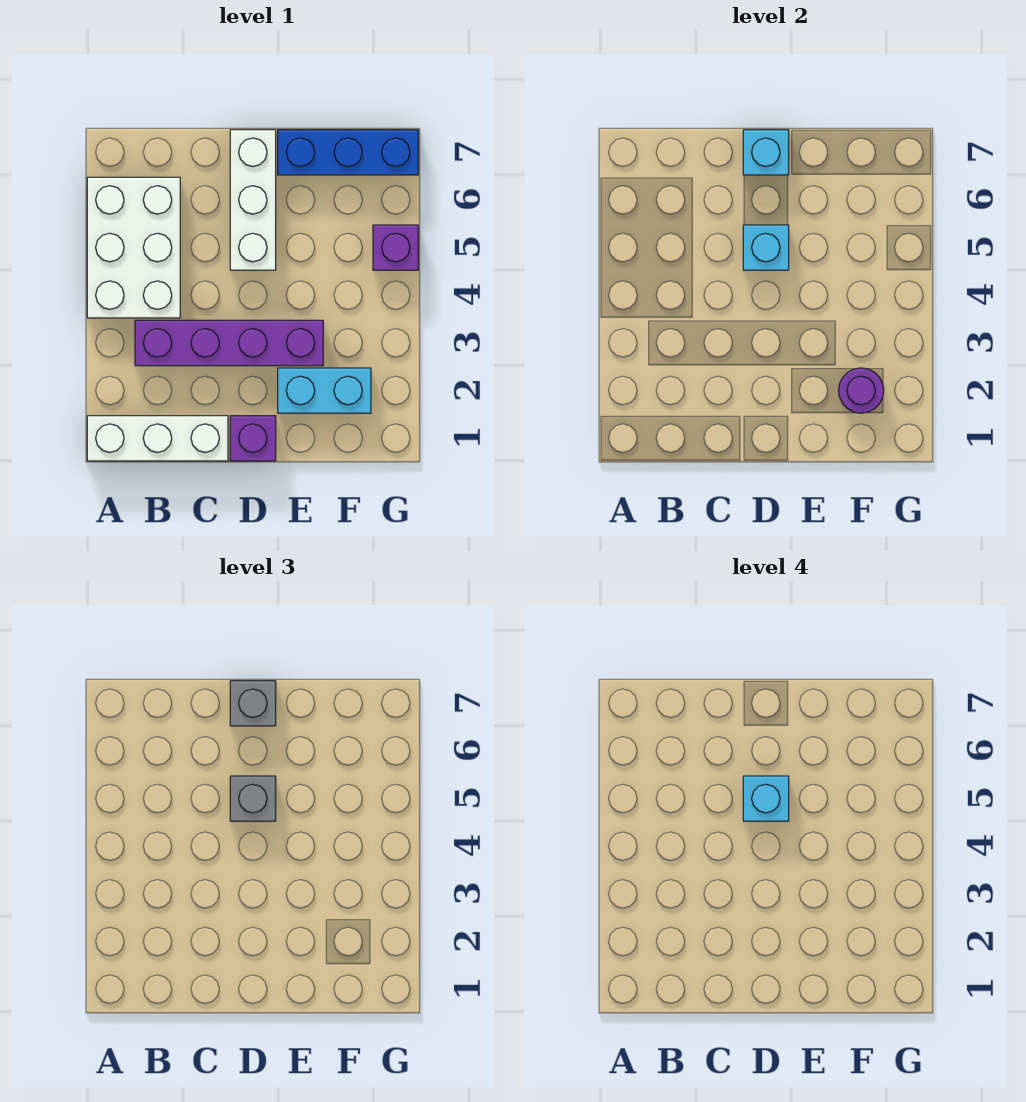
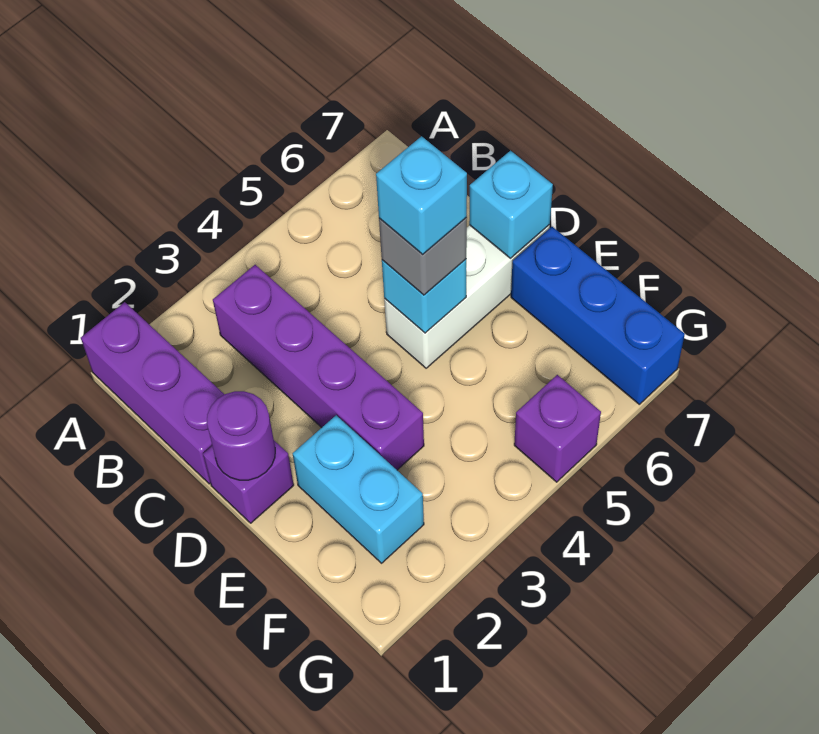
white 1x3 brick [87,416,228,461] -> purple 1x3 brick [81,302,224,484]
white 2x3 brick [87,177,180,318] -> none
grey 1x1 brick [230,681,276,726] -> none
purple 1x1 round brick [839,368,884,413] -> purple 1x1 round brick moved to [207,391,275,480]

